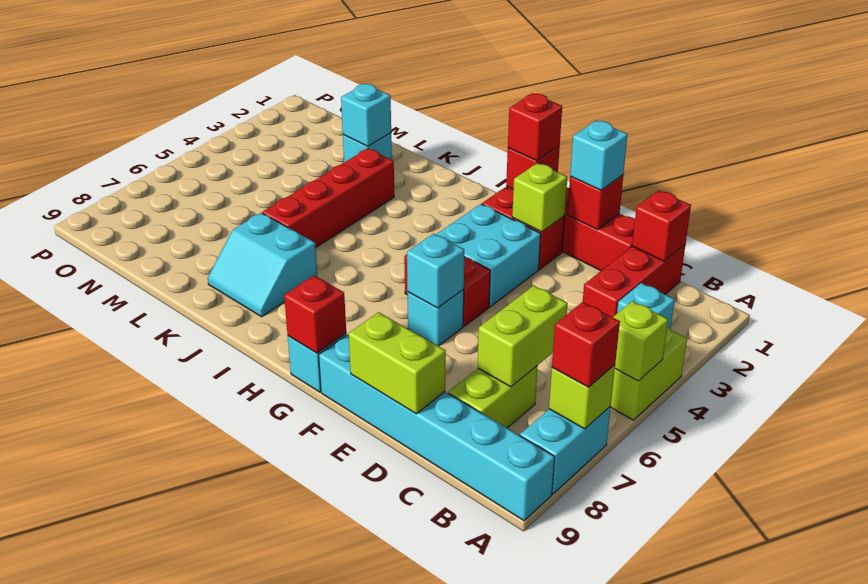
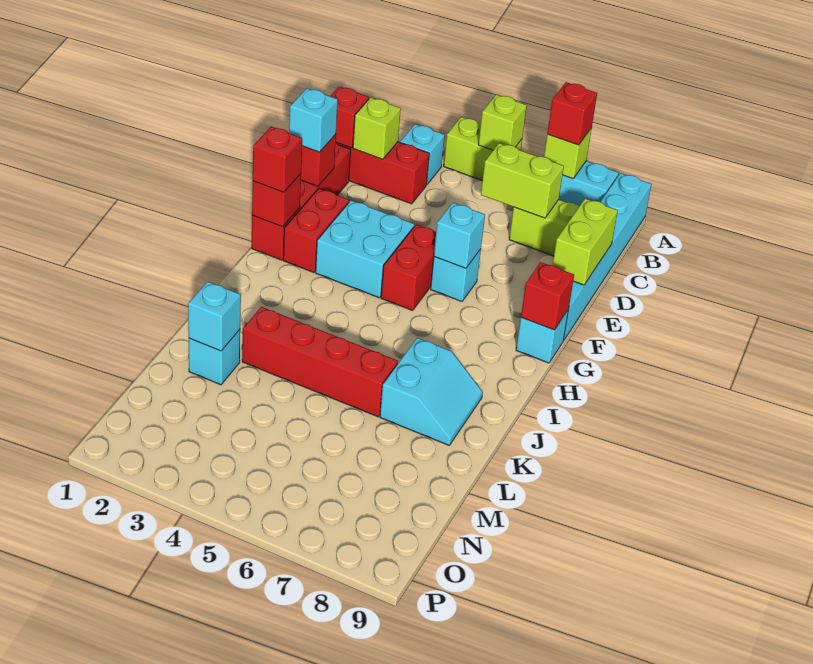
lime 1x1 brick [512,163,567,232] -> lime 1x1 brick moved to [353,97,401,159]

